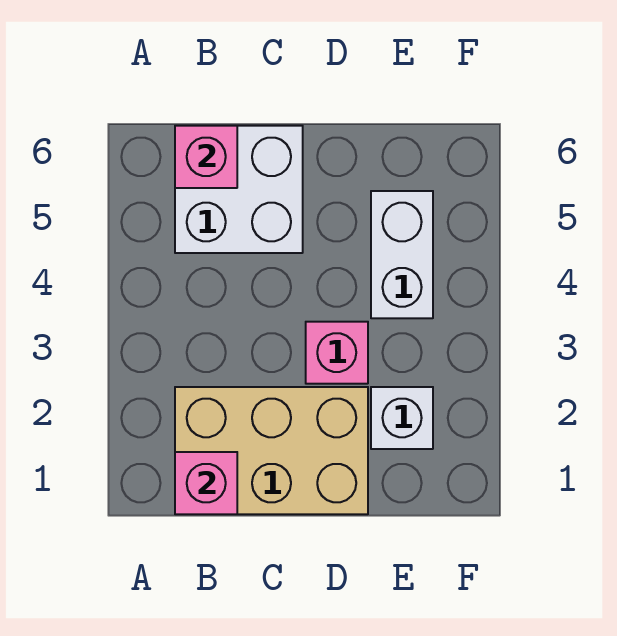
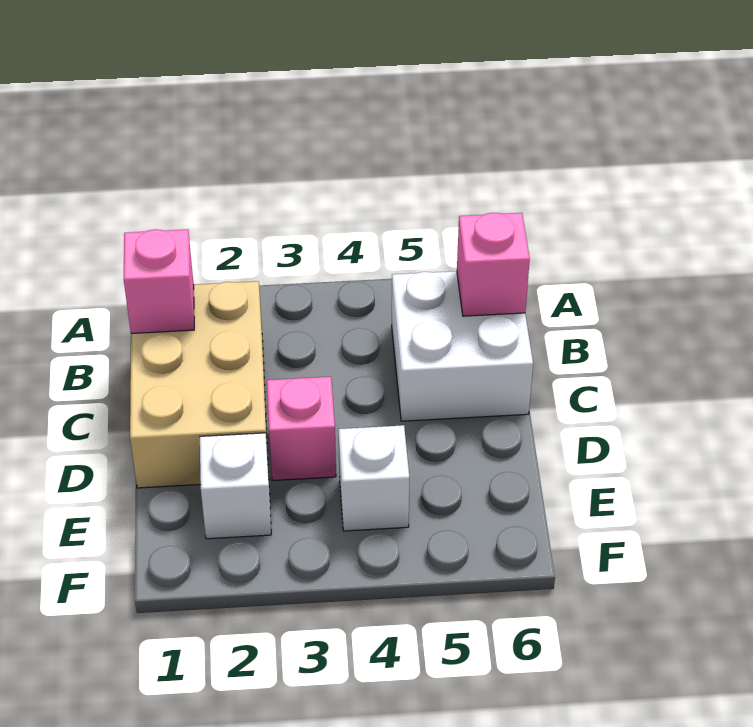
white 1x2 brick [371,191,433,318] -> white 1x1 brick [338,425,409,531]

